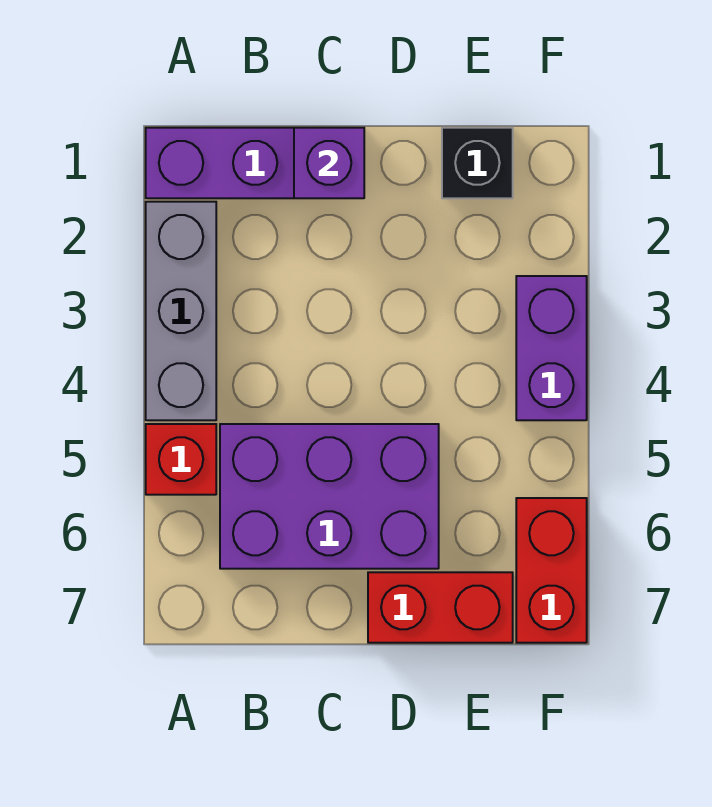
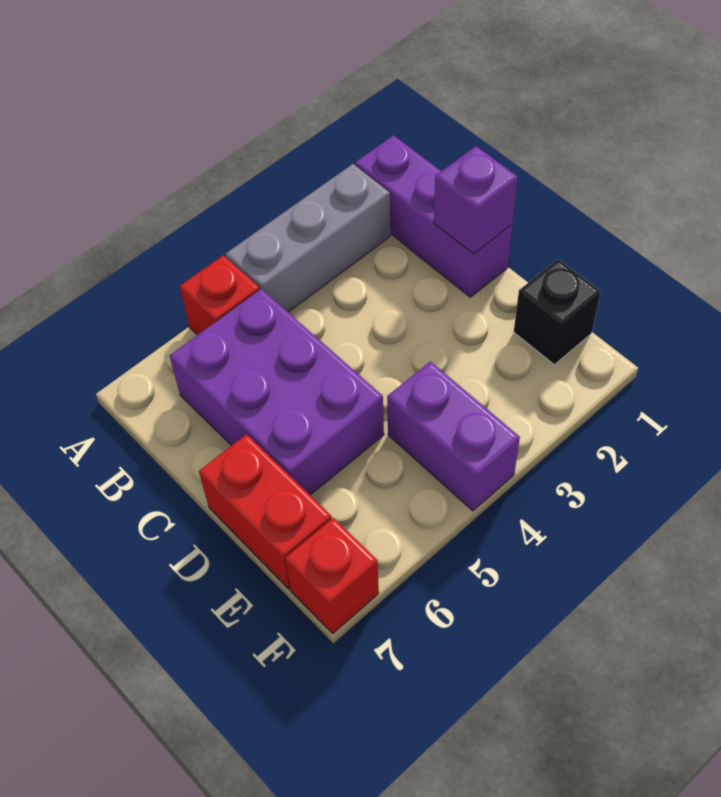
purple 1x2 brick [516,276,587,420] -> purple 1x2 brick turned to [387,361,520,511]
red 1x2 brick [516,498,587,643] -> red 1x1 brick [285,518,379,633]

